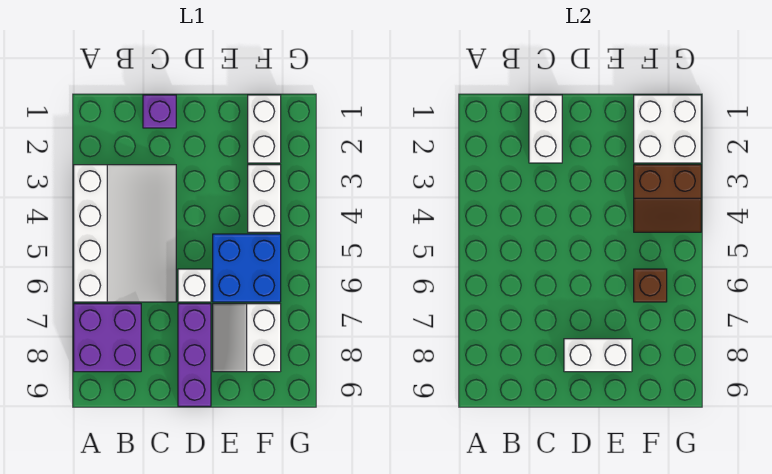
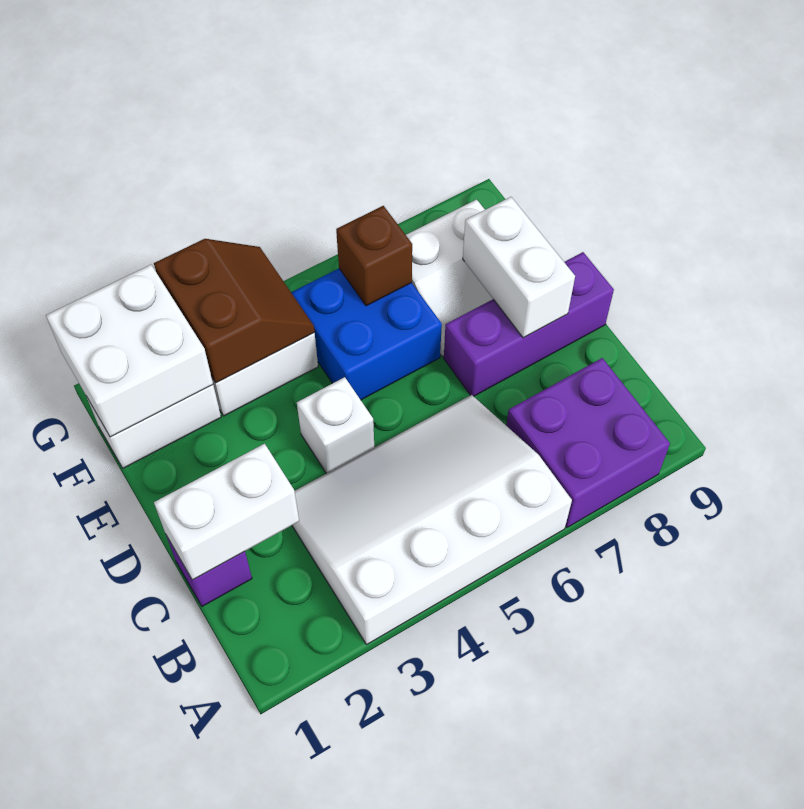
white 1x1 brick [178,269,211,302] -> white 1x1 brick moved to [297,377,374,473]

